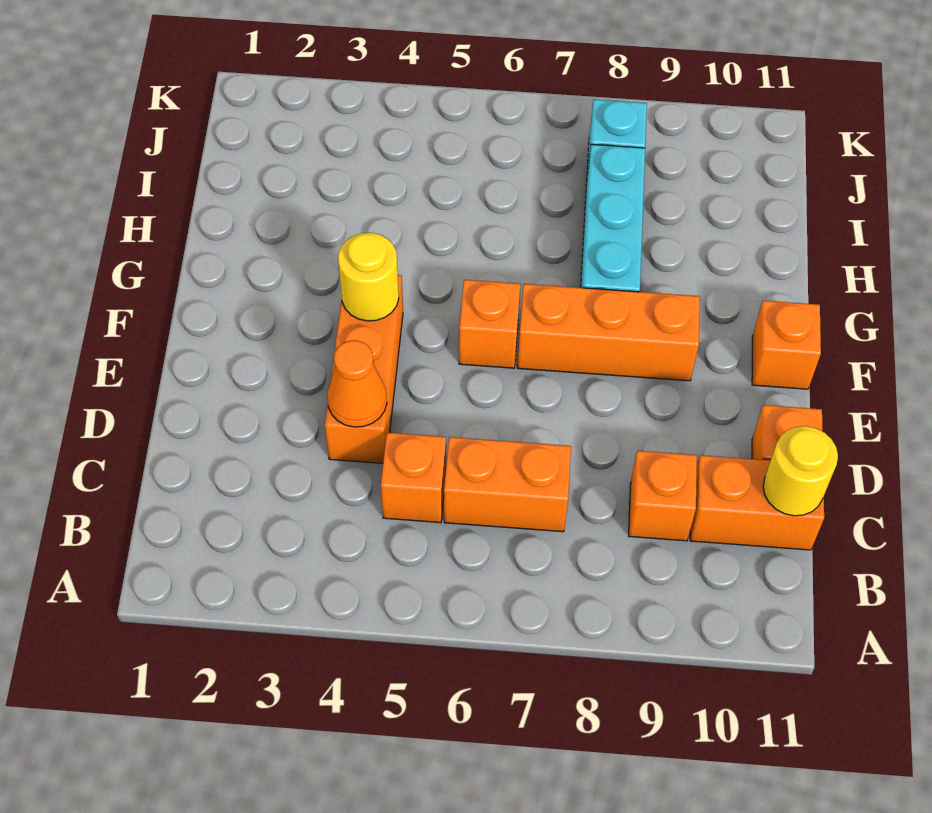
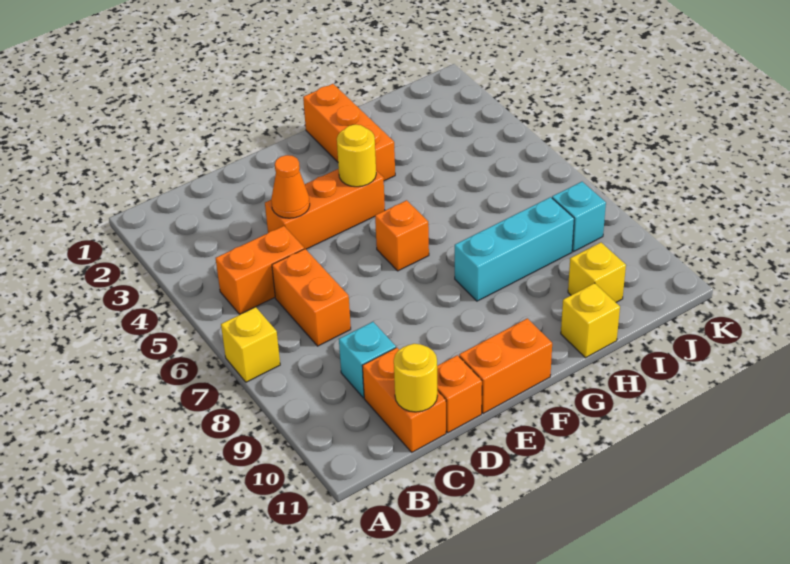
none -> yellow 1x1 brick [221,307,280,382]
orange 1x1 brick [381,433,446,523] -> orange 1x2 brick [216,226,304,314]
orange 1x1 brick [629,451,697,541] -> cyan 1x1 brick [339,322,396,398]
orange 1x3 brick [517,284,700,381] -> orange 1x3 brick moved to [303,84,395,181]
orange 1x1 brick [752,301,821,389] -> orange 1x2 brick [459,318,552,413]
none -> yellow 1x1 brick [561,283,620,358]
none -> yellow 1x1 brick [568,243,626,302]

